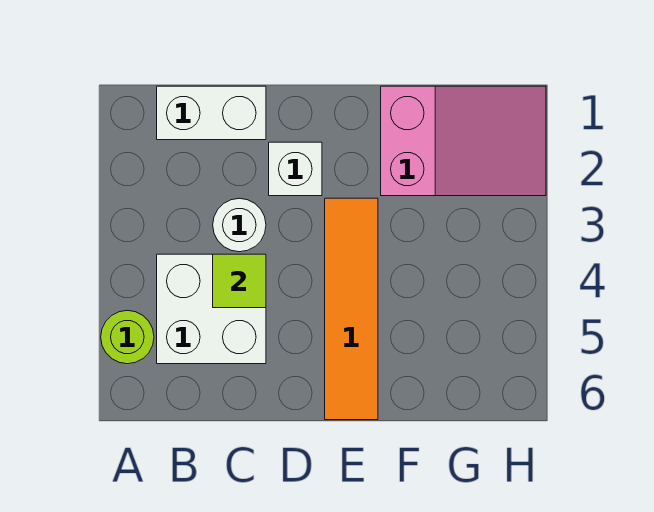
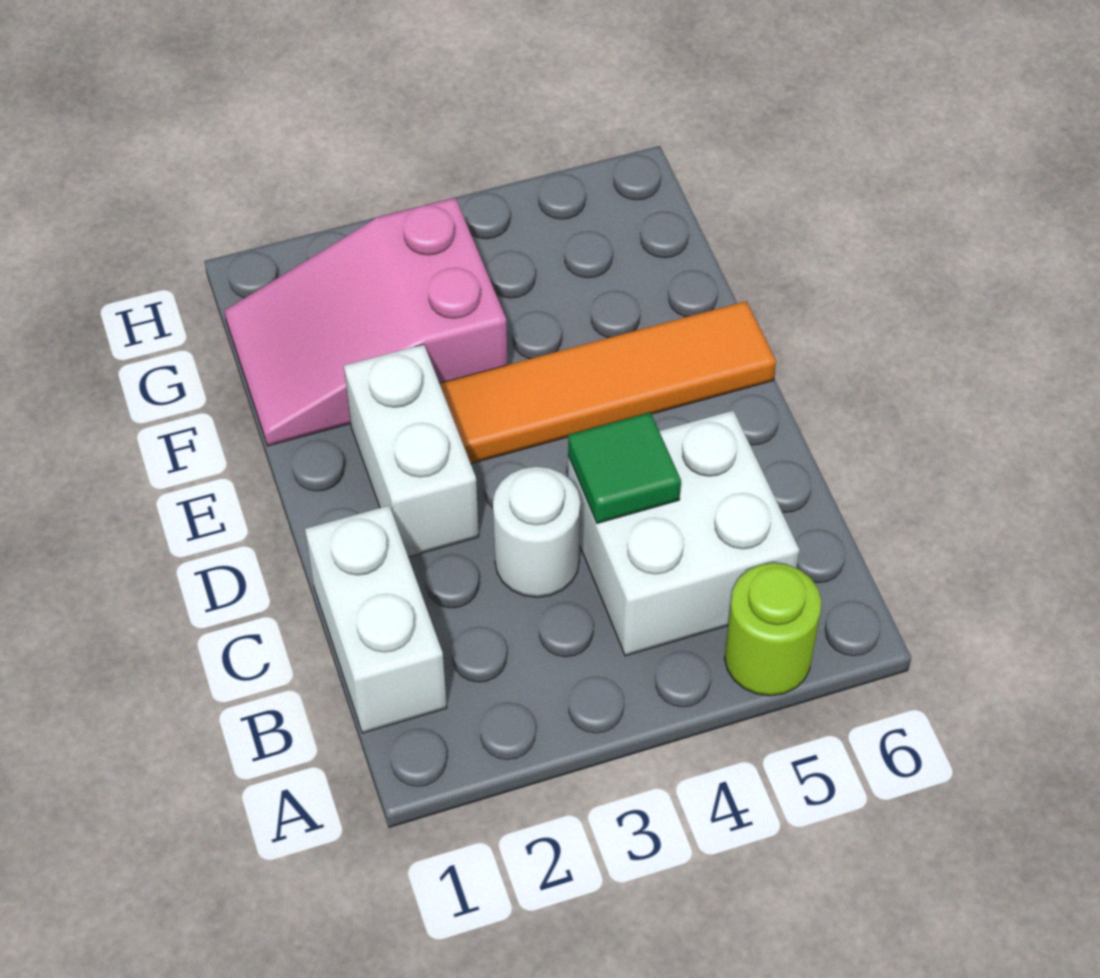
lime 1x1 tile [213,254,266,308] -> green 1x1 tile [568,412,681,524]
white 1x1 brick [269,142,322,196] -> white 1x2 brick [344,344,479,557]
pink 2x3 slope [381,86,546,196] -> pink 2x3 slope turned to [224,198,507,446]

